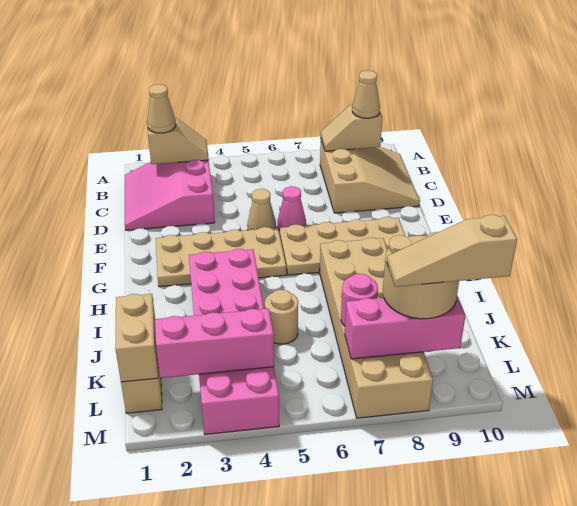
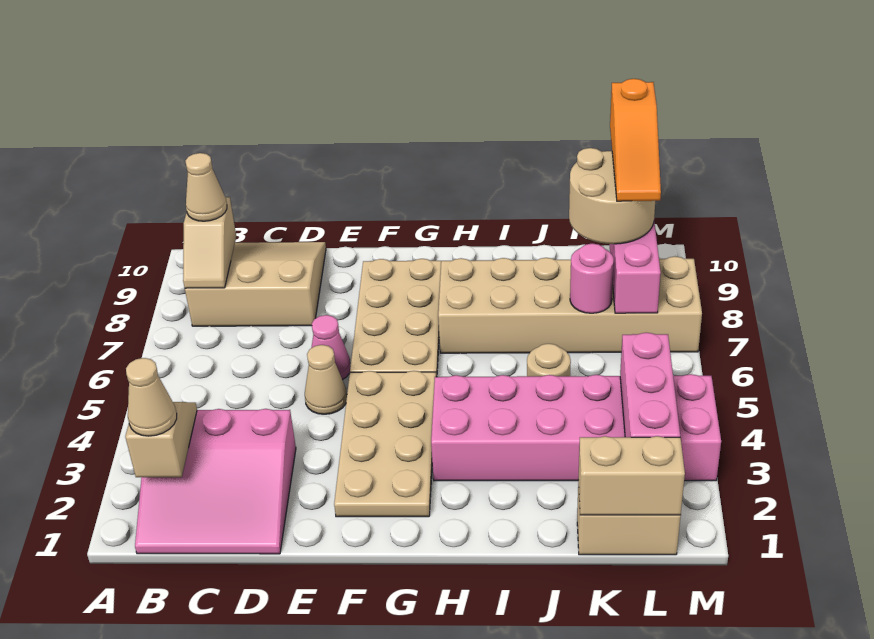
tan 1x3 slope [387,215,517,287] -> orange 1x3 slope [610,79,661,201]

